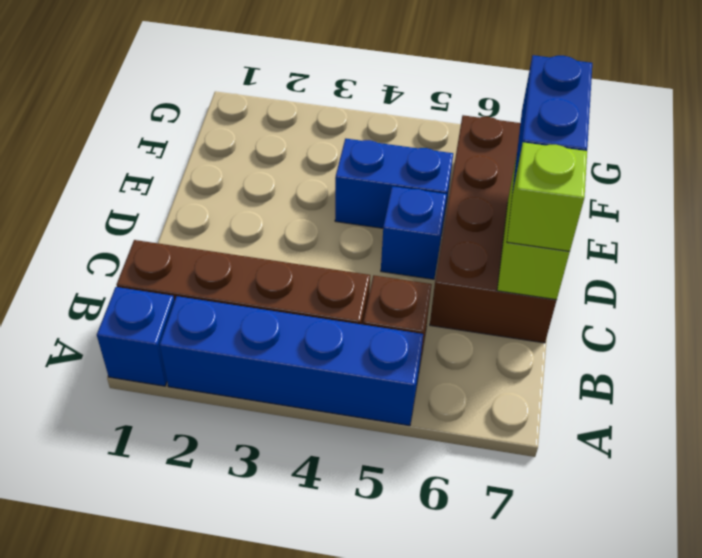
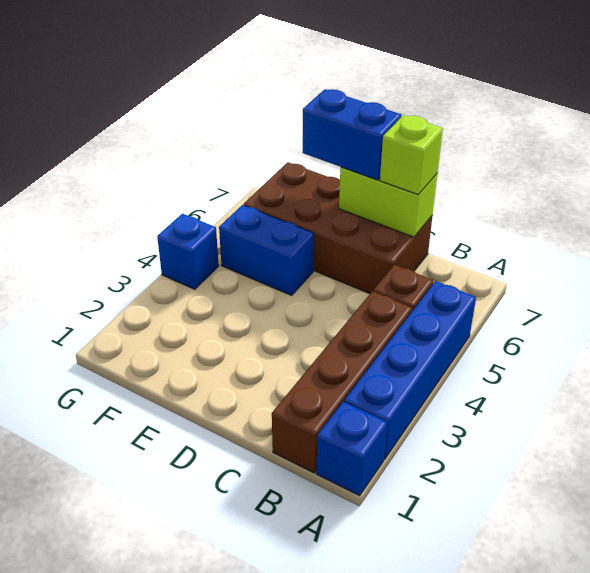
blue 1x1 brick [381,186,447,279] -> blue 1x1 brick moved to [157,214,219,289]
blue 1x2 brick [335,139,453,230] -> blue 1x2 brick turned to [219,205,314,295]

